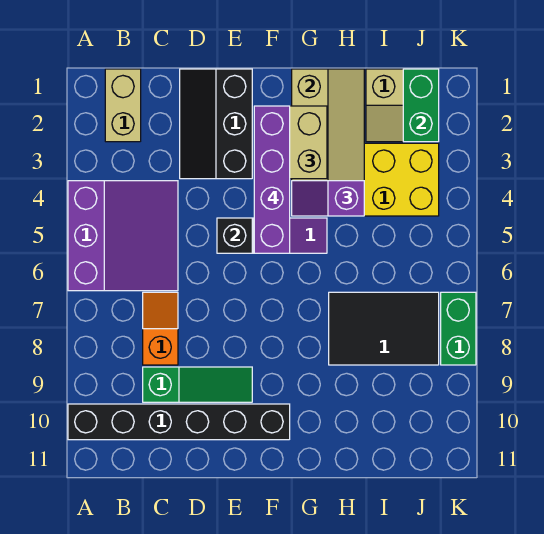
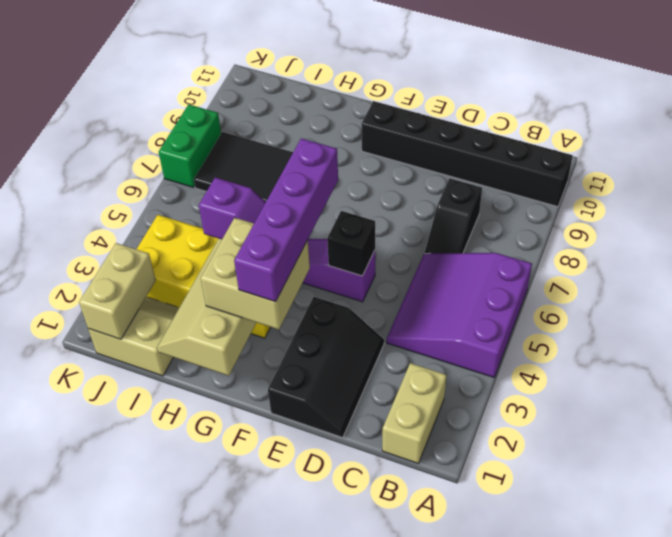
orange 1x2 slope [143,292,178,365] -> black 1x2 slope [425,178,482,254]
green 1x3 slope [143,367,252,402] -> none
green 1x2 brick [403,69,439,142] -> tan 1x2 brick [79,243,156,339]

